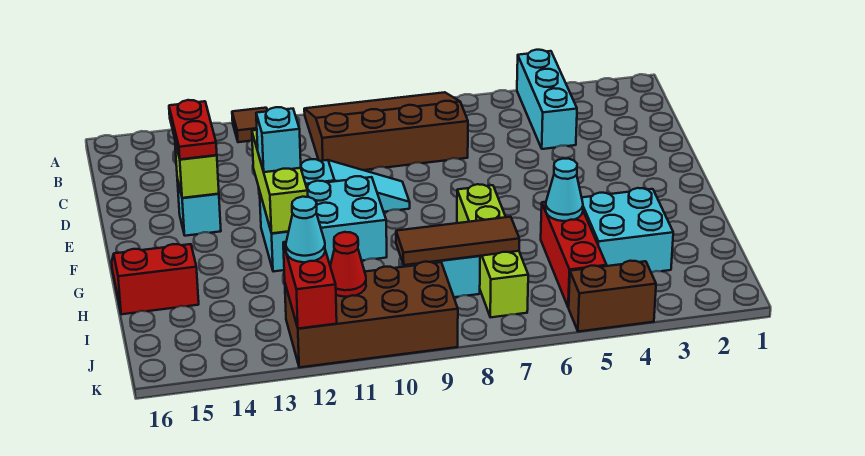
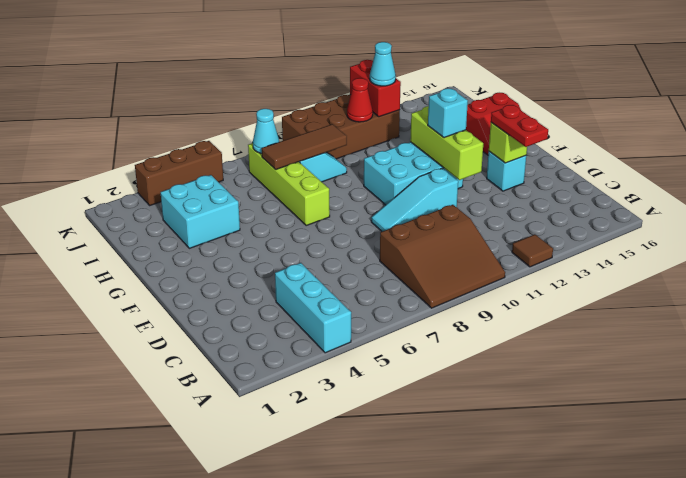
brown 3x4 slope [304,92,468,170] -> brown 3x3 slope [380,205,505,308]
red 1x3 brick [541,202,607,308] -> none
cyan 1x1 cone [546,159,583,221] -> cyan 1x1 cone moved to [253,109,279,153]
brown 1x2 brick [569,261,656,332] -> brown 1x3 brick [135,141,223,205]

